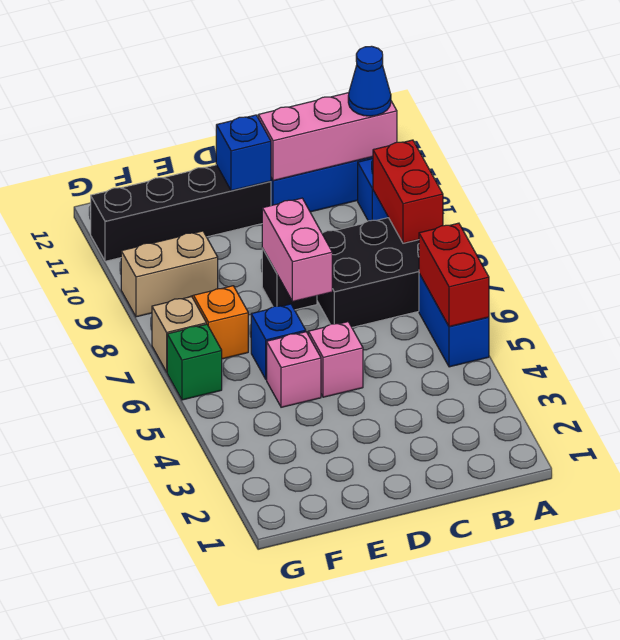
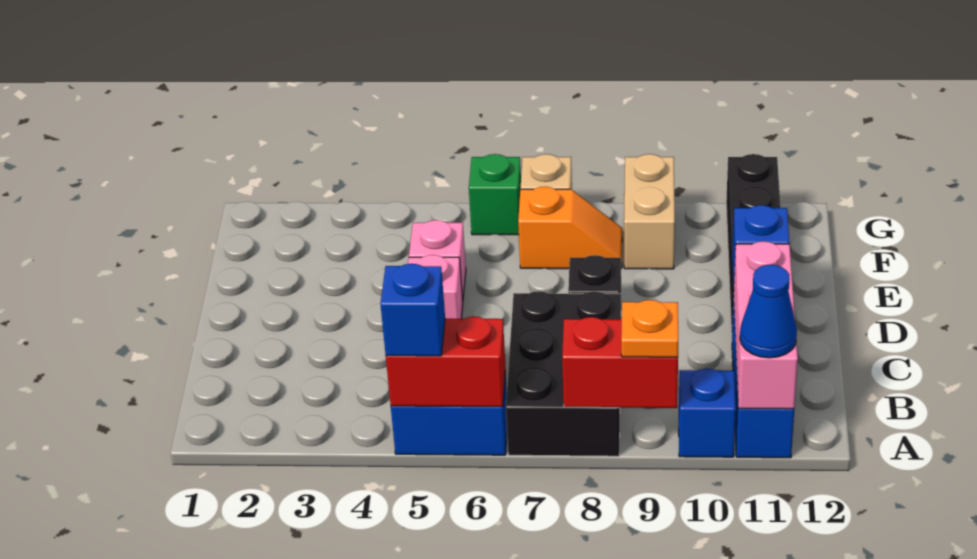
none -> orange 1x1 plate [621,300,678,357]
pink 1x2 brick [262,198,332,302] -> none
blue 1x1 brick [251,304,306,380] -> blue 1x1 brick moved to [381,264,445,356]

